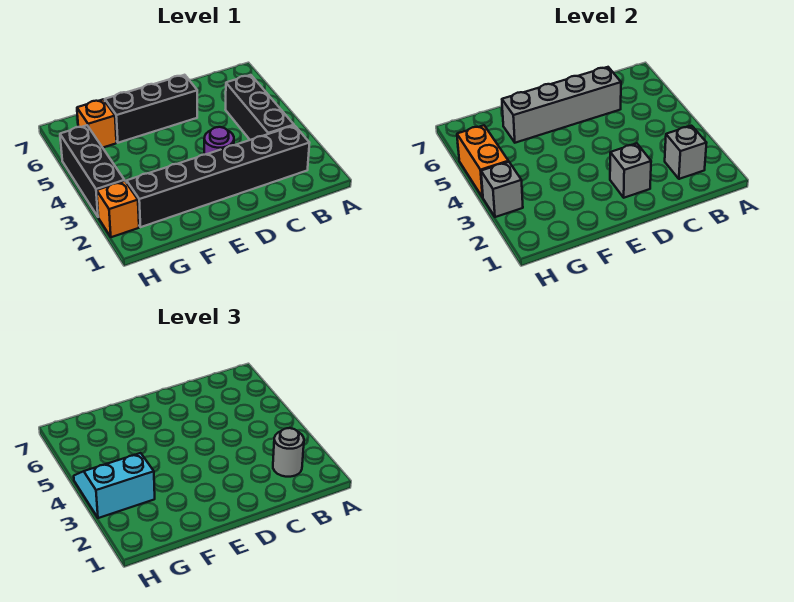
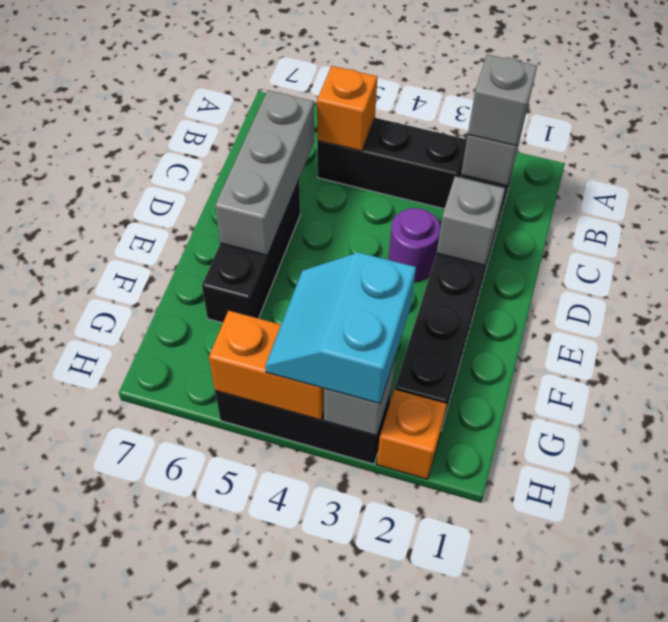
grey 1x1 round brick [273,428,304,477] -> grey 1x1 brick [468,54,537,146]
grey 1x4 brick [502,67,621,143] -> grey 1x3 brick [215,90,314,255]
orange 1x1 brick [77,99,117,148] -> orange 1x1 brick moved to [317,66,377,151]

